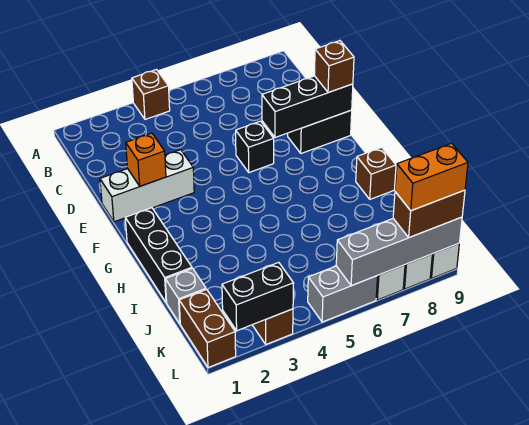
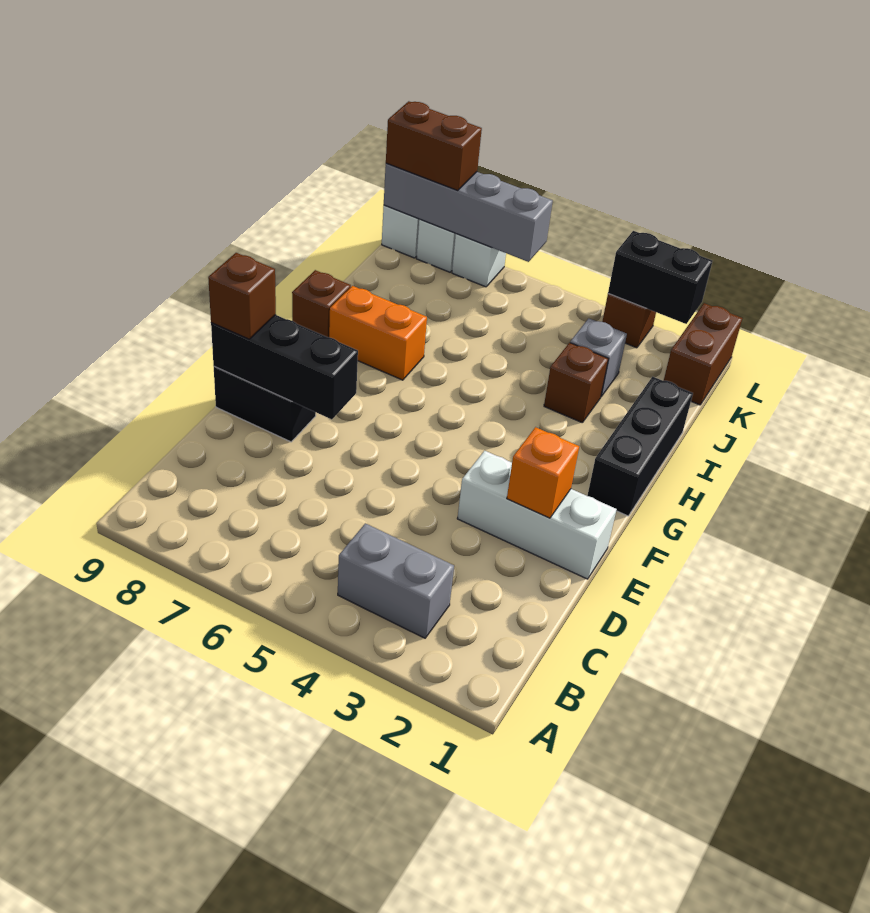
brown 1x1 brick [132,70,170,119] -> brown 1x1 brick moved to [544,343,608,422]
black 1x1 brick [236,121,274,172] -> none
grey 1x1 brick [165,268,206,323] -> grey 1x1 brick moved to [570,318,627,397]
grey 1x2 brick [308,266,378,322] -> grey 1x2 brick moved to [338,523,454,638]
orange 1x2 brick [395,143,468,211] -> orange 1x2 brick moved to [329,286,427,380]

